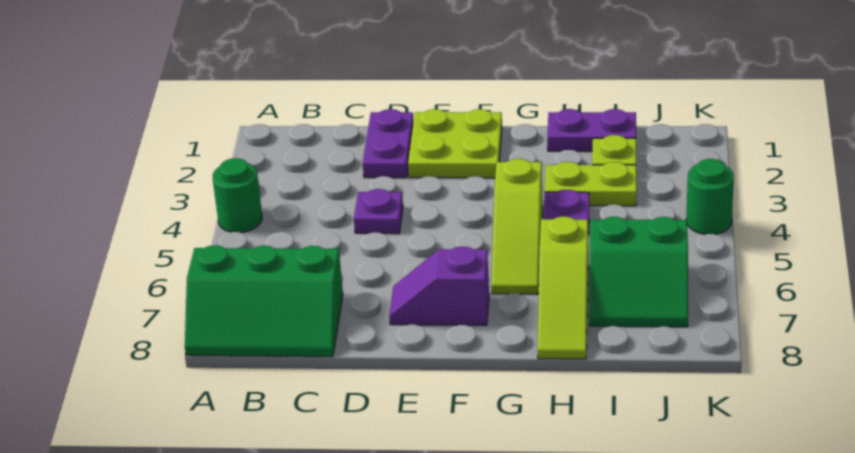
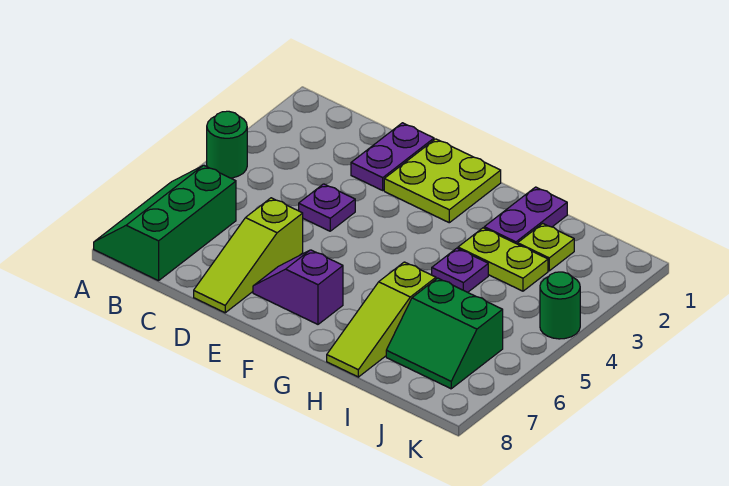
green 2x3 slope [185,245,343,357] -> green 2x3 slope turned to [94,165,236,281]
lime 1x3 slope [491,159,543,294] -> lime 1x3 slope moved to [194,198,303,313]
purple 1x2 plate [547,109,636,151] -> purple 1x2 plate turned to [484,187,567,244]

